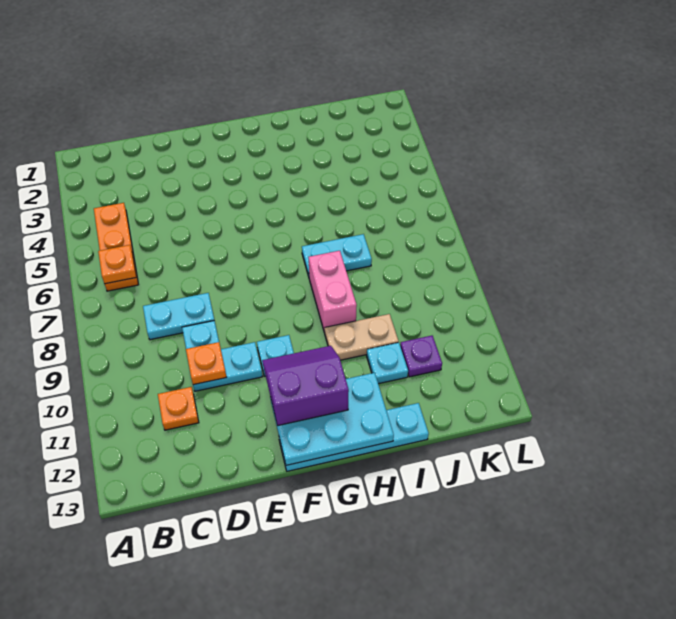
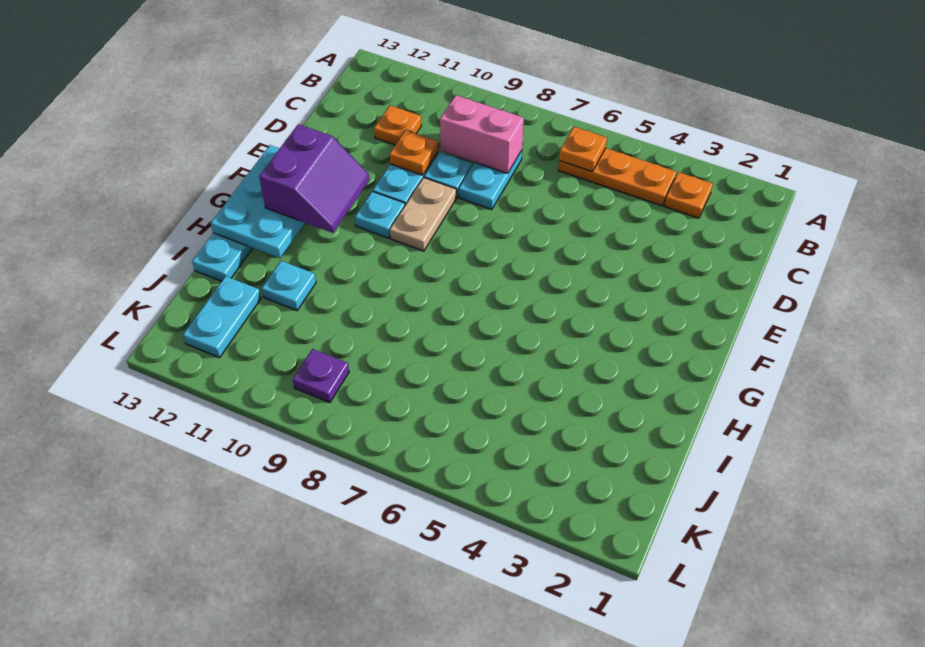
none -> orange 1x1 plate [665,172,713,218]
cyan 1x2 plate [302,234,372,276] -> cyan 1x2 plate moved to [183,276,261,358]
pink 1x2 brick [309,251,357,333] -> pink 1x2 brick moved to [440,95,524,173]
tan 1x2 plate [325,314,399,360] -> tan 1x2 plate moved to [390,178,456,251]
purple 1x1 plate [400,336,442,377] -> purple 1x1 plate moved to [293,349,349,403]

